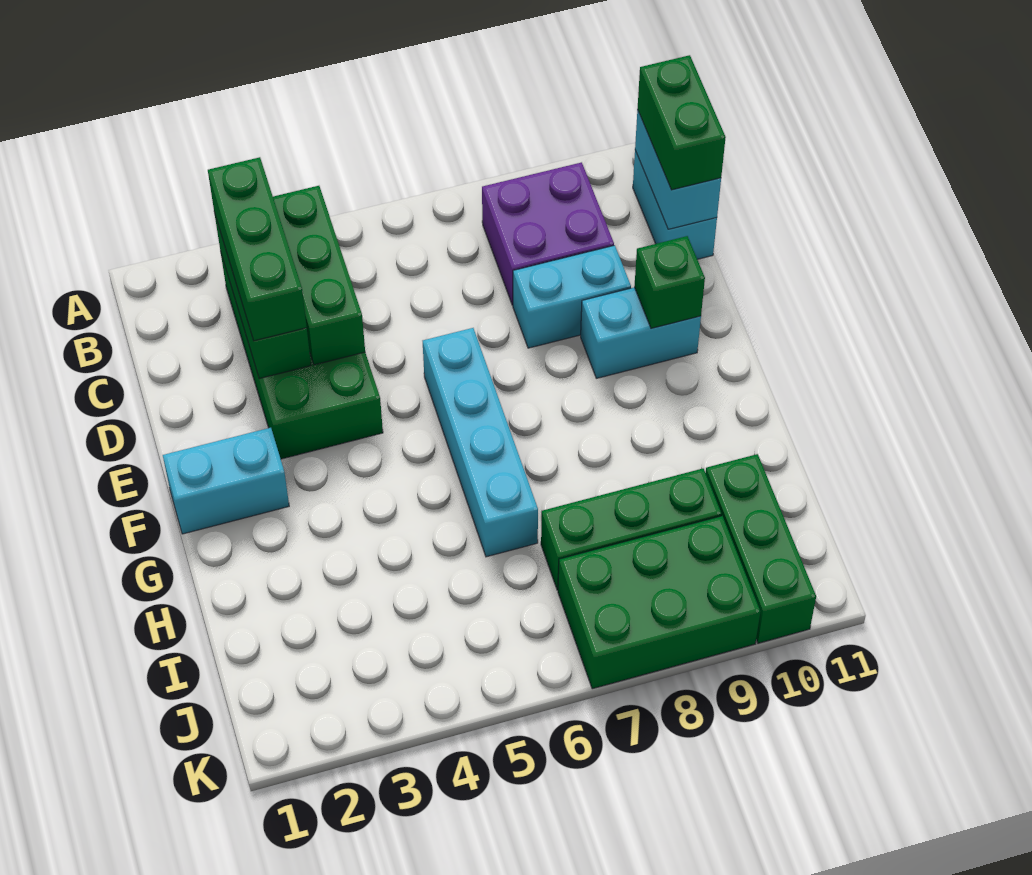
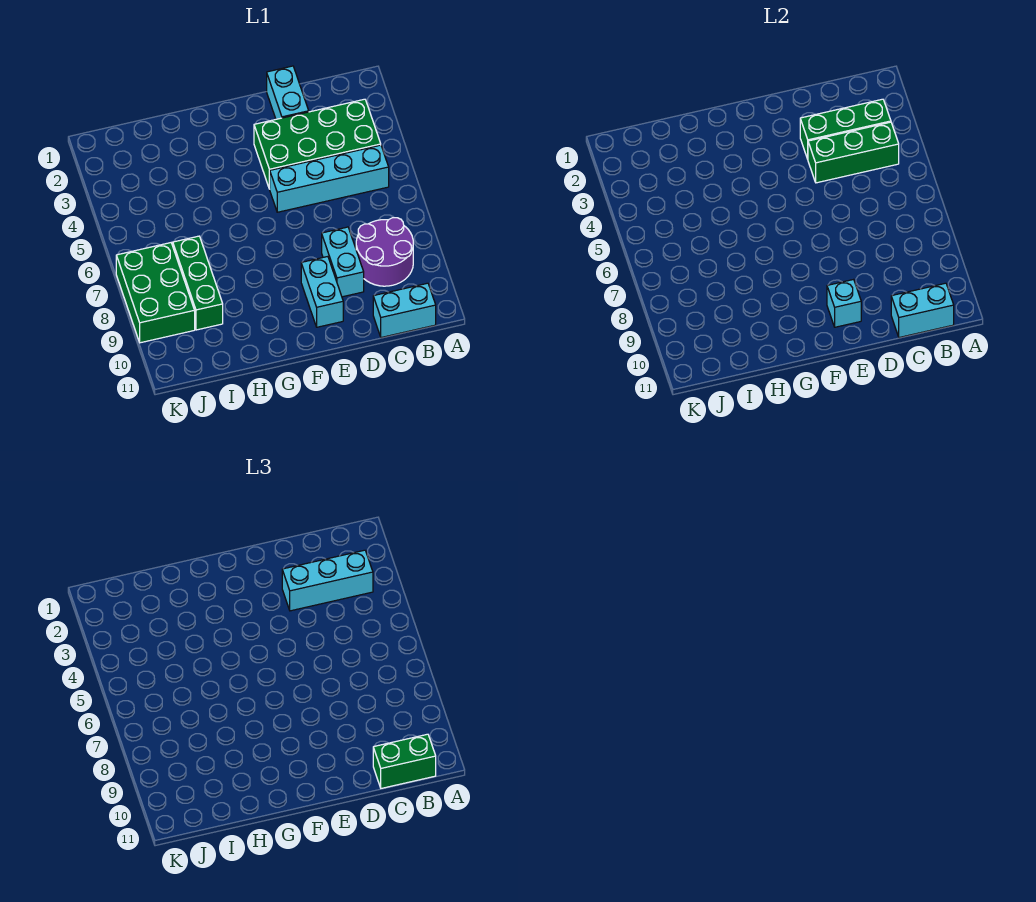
green 1x3 brick [208,157,307,341] -> cyan 1x3 brick [282,550,373,611]
purple 2x2 brick [482,162,614,305] -> purple 2x2 round brick [356,218,413,286]
cyan 1x4 brick [423,328,538,557] -> cyan 1x4 brick moved to [270,145,389,212]
green 1x1 brick [634,236,705,329] -> cyan 1x1 brick [827,279,861,327]
cyan 1x2 brick [163,428,289,534] -> cyan 1x2 brick moved to [267,66,309,119]
green 1x3 brick [706,454,816,643] -> none

